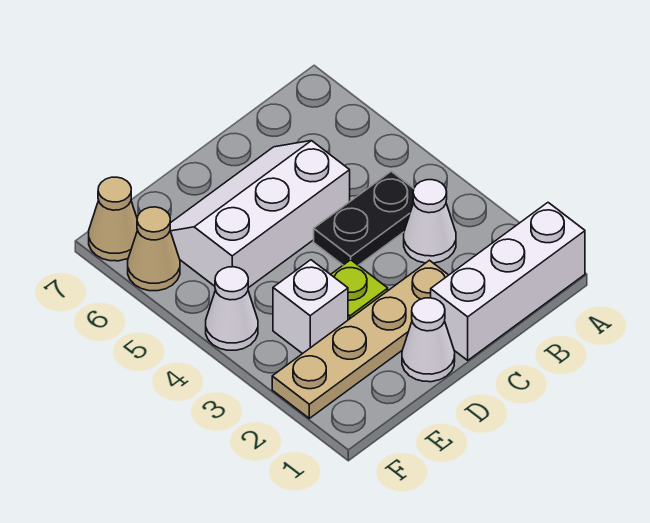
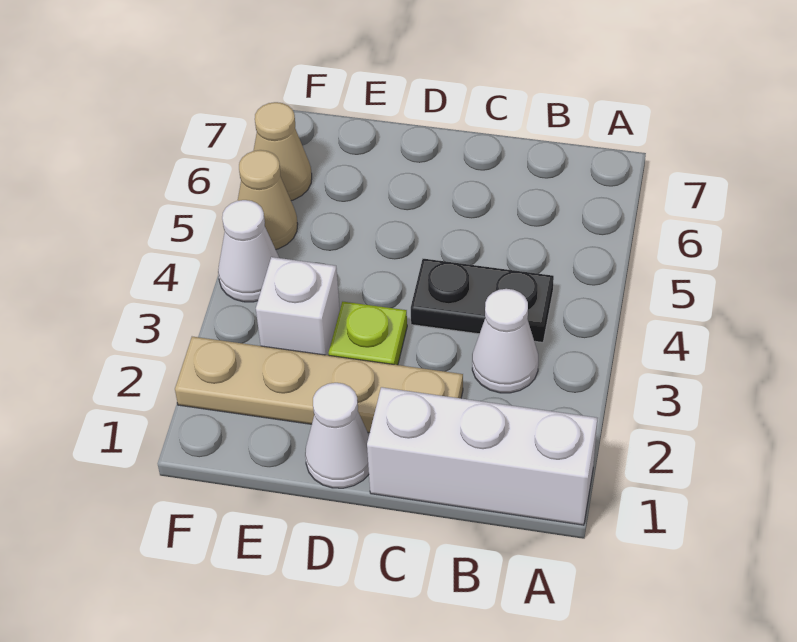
white 2x3 slope [170,141,350,288] -> none
tan 1x1 cone [89,177,137,261] -> tan 1x1 cone moved to [238,150,298,249]

